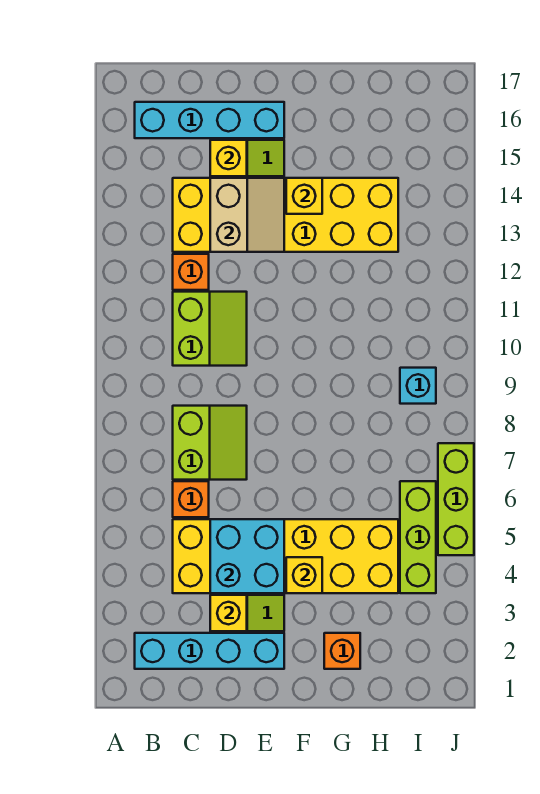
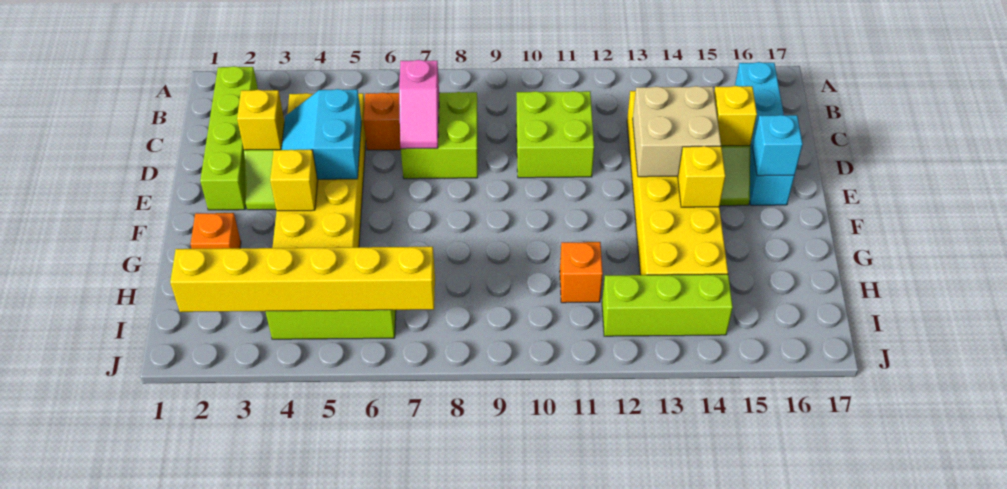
cyan 1x4 brick [135,633,284,669] -> lime 1x4 brick [200,66,258,210]
lime 2x2 slope [173,406,247,480] -> lime 2x2 brick [401,92,478,179]
none -> pink 1x2 slope [399,60,439,149]
lime 2x2 slope [173,292,247,366] -> lime 2x2 brick [516,91,594,178]
orange 1x1 brick [173,254,209,290] -> orange 1x1 brick moved to [560,242,603,303]
cyan 2x2 brick [210,519,284,593] -> cyan 2x2 slope [281,89,362,179]
tan 2x2 slope [210,178,284,252] -> tan 2x2 brick [633,86,721,177]
none -> yellow 1x6 brick [170,247,435,312]
cyan 1x1 brick [400,368,436,404] -> cyan 1x1 brick moved to [753,115,803,176]
lime 1x3 brick [438,443,474,555] -> lime 1x3 brick moved to [602,274,733,336]

